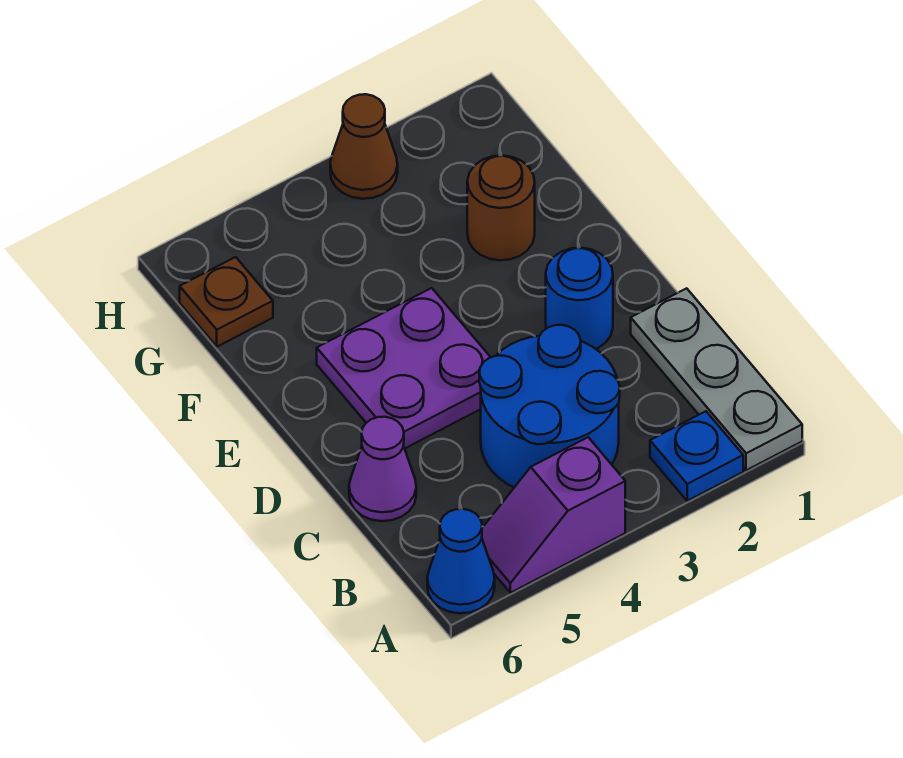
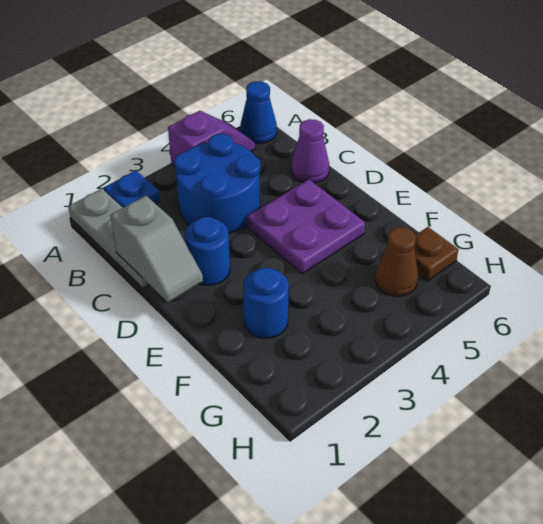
none -> grey 1x2 slope [110,196,203,302]
brown 1x1 round brick [467,155,535,260] -> blue 1x1 round brick [243,268,289,339]
brown 1x1 cone [330,94,398,199] -> brown 1x1 cone moved to [375,227,418,296]

